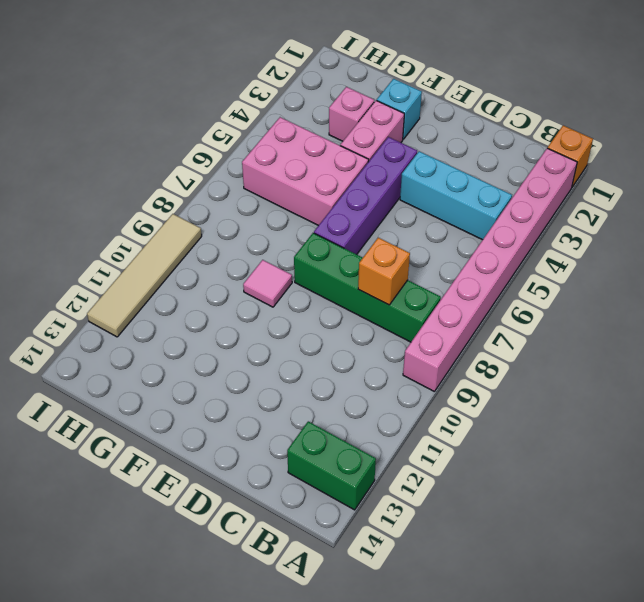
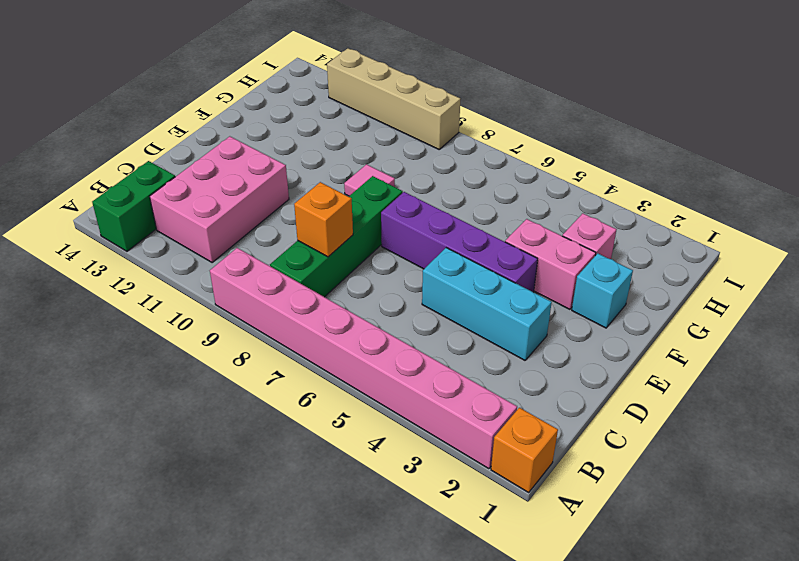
cyan 1x3 brick [400,151,512,240] -> cyan 1x3 brick turned to [422,248,552,360]
pink 2x3 brick [242,117,369,226] -> pink 2x3 brick moved to [150,136,289,263]
tan 1x4 tile [87,214,202,337] -> tan 1x4 brick [327,48,460,149]

